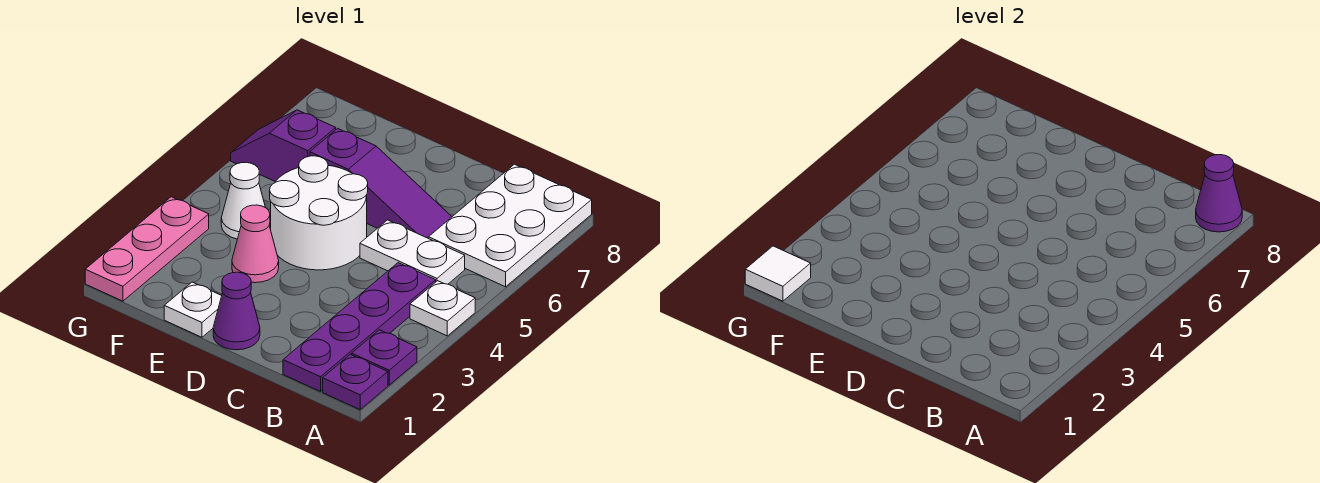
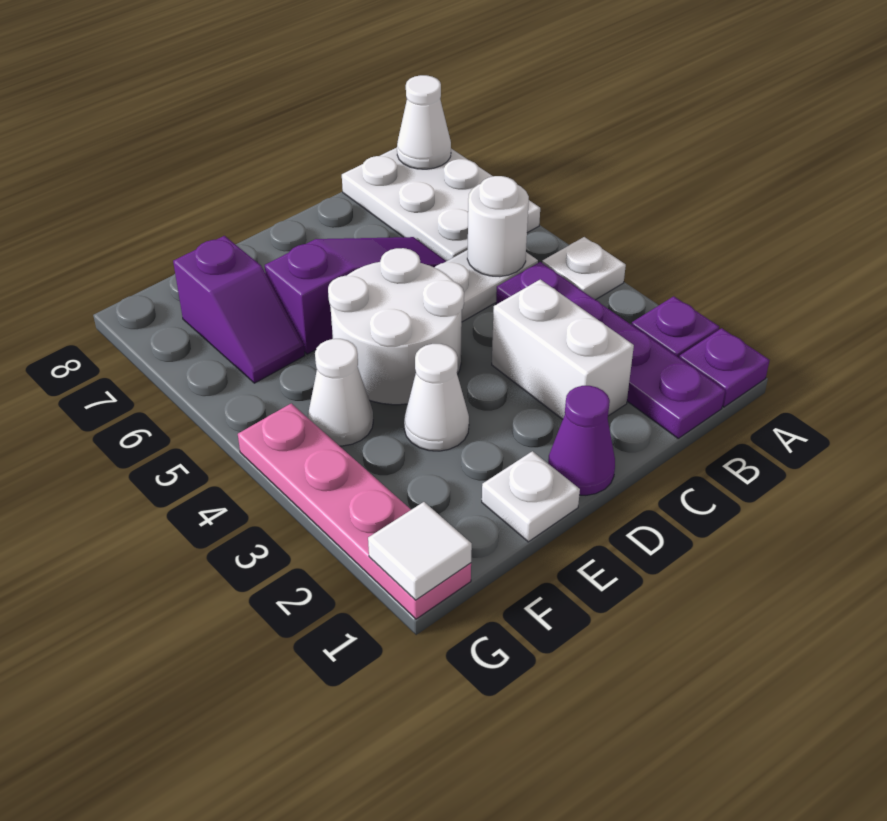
purple 1x1 cone [1196,155,1242,232] -> white 1x1 cone [397,75,451,169]
none -> white 1x1 round brick [467,176,529,277]
none -> white 1x2 brick [492,279,634,419]
pink 1x1 cone [232,205,279,283] -> white 1x1 cone [404,344,469,451]
purple 1x2 slope [231,110,336,182] -> purple 1x2 slope turned to [173,236,305,383]
pink 1x3 plate [85,197,209,301] -> pink 1x4 plate [238,403,471,619]

